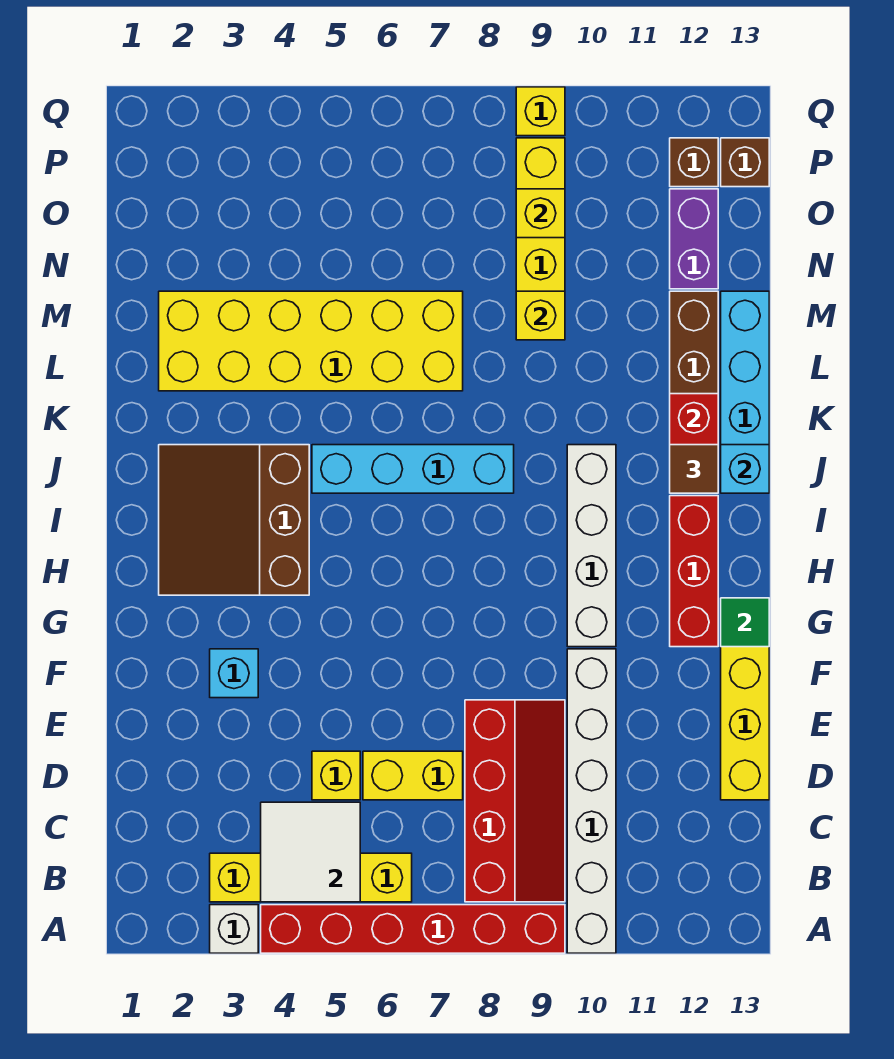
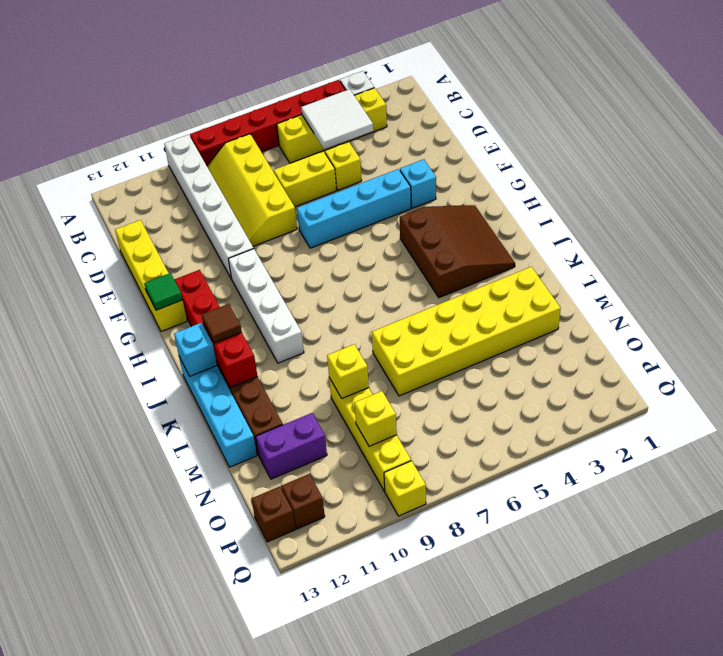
red 2x4 slope [465,700,565,902] -> yellow 2x4 slope [207,134,297,246]
cyan 1x4 brick [312,445,514,493] -> cyan 1x4 brick moved to [297,169,411,248]
purple 1x2 brick [670,189,718,289] -> purple 1x2 brick turned to [256,413,327,479]

